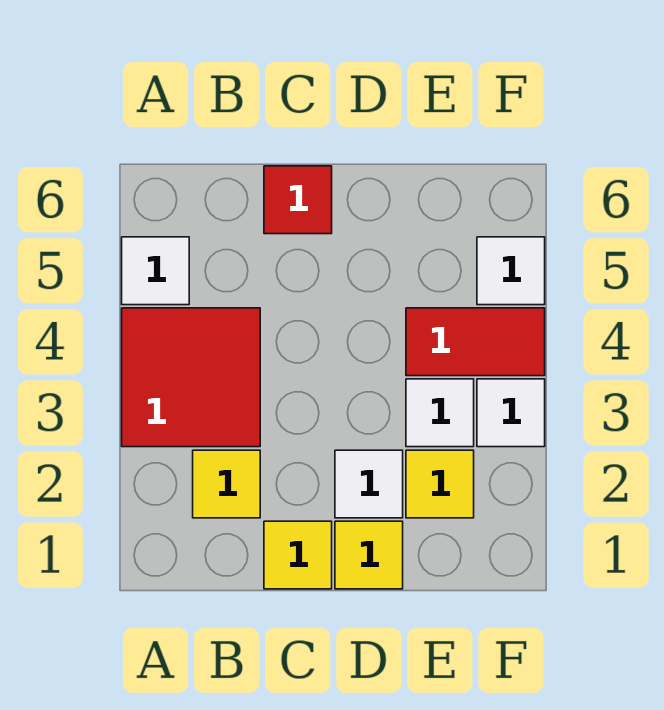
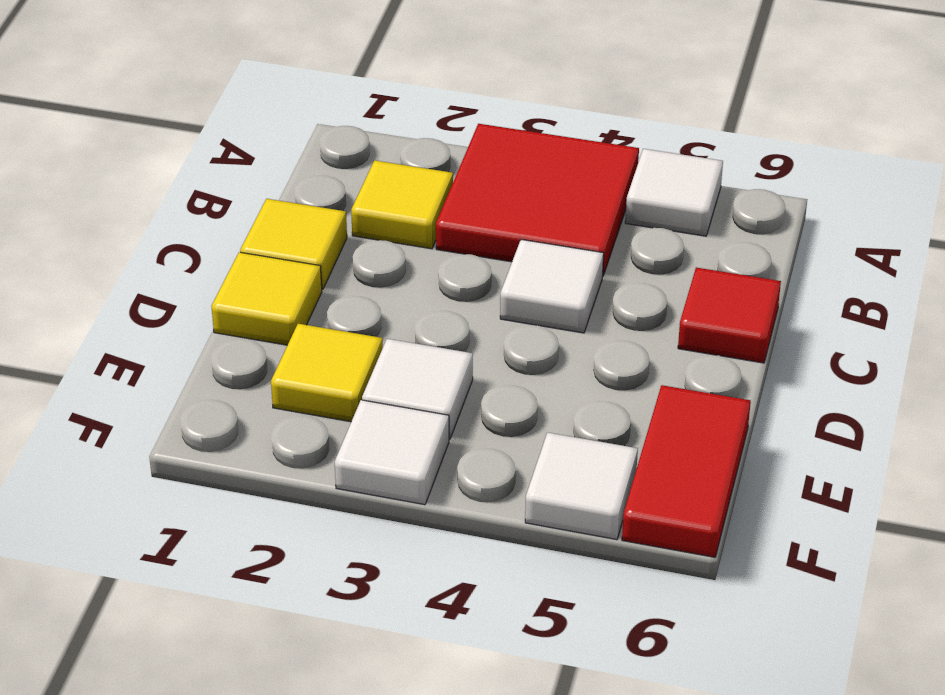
white 1x1 tile [335,450,403,518] -> white 1x1 tile moved to [500,239,603,333]
red 1x2 tile [406,308,545,376] -> red 1x2 tile moved to [622,385,751,557]

